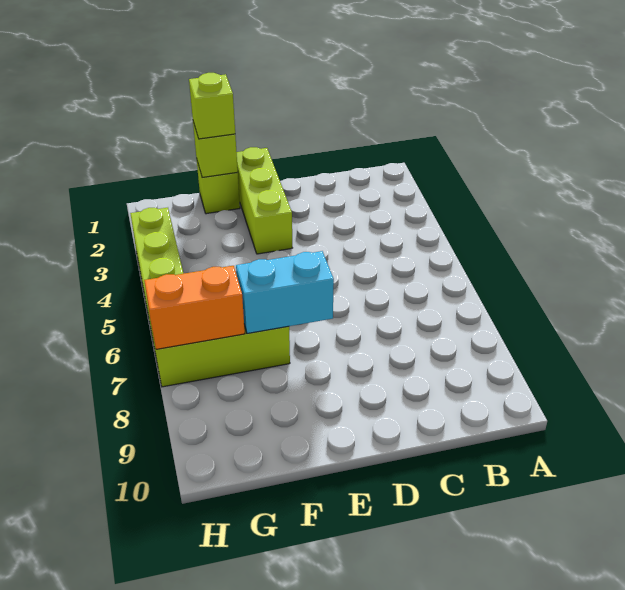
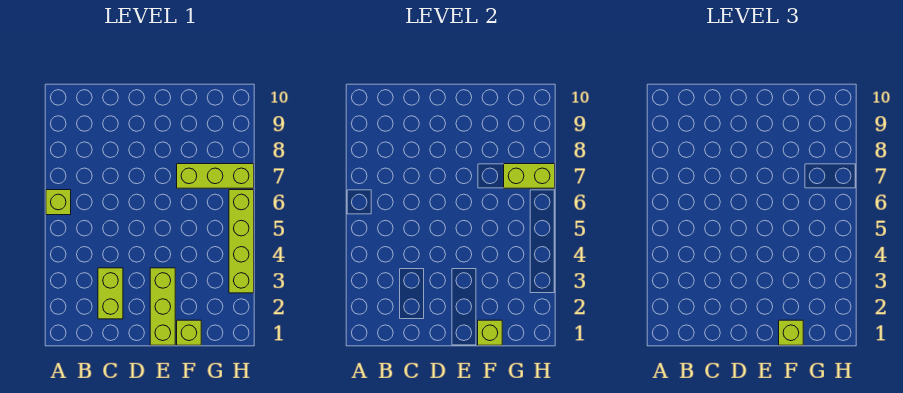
none -> lime 1x1 brick [46,190,71,215]
none -> lime 1x2 brick [98,268,123,319]
cyan 1x2 brick [236,251,334,333] -> none
orange 1x2 brick [144,266,245,349] -> lime 1x2 brick [504,164,555,188]

